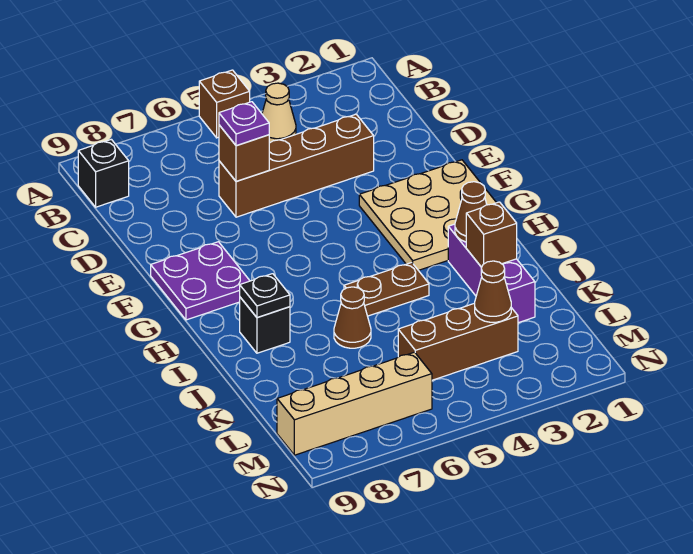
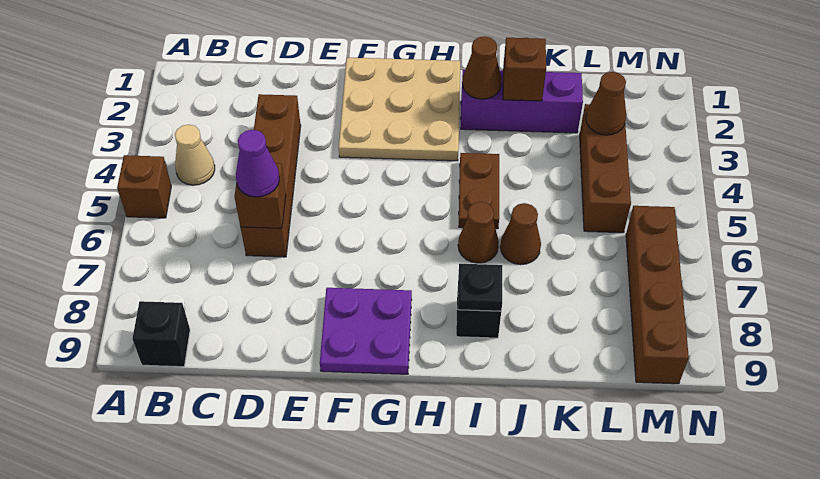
purple 1x1 plate [219,102,269,146] -> purple 1x1 cone [236,130,279,197]
none -> brown 1x1 cone [458,202,499,263]
tan 1x4 brick [277,352,432,455] -> brown 1x4 brick [626,206,689,384]

